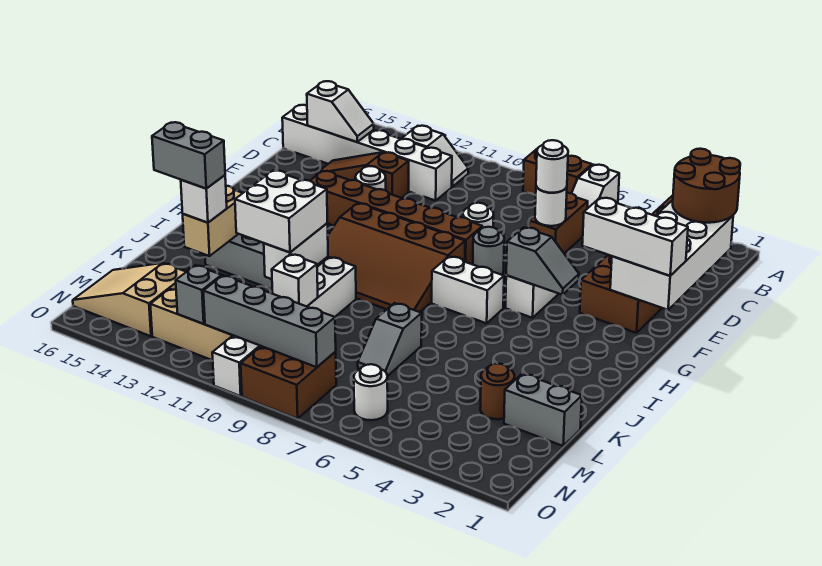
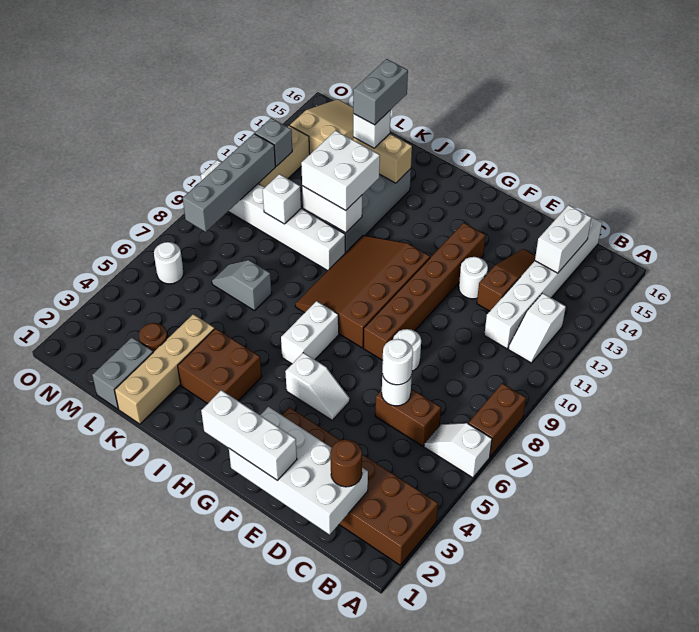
brown 2x2 round brick [673,149,740,223] -> brown 1x1 round brick [330,439,362,487]
white 1x2 slope [307,81,374,142] -> white 1x2 brick [535,205,591,273]
white 1x3 brick [582,198,688,276] -> white 1x3 brick turned to [201,390,297,481]
grey 1x1 round brick [473,227,504,275] -> none
grey 1x2 slope [506,227,579,295] -> none
none -> tan 1x4 brick [115,314,215,424]
brown 2x2 brick [241,346,336,419] -> brown 2x2 brick moved to [178,328,262,404]

